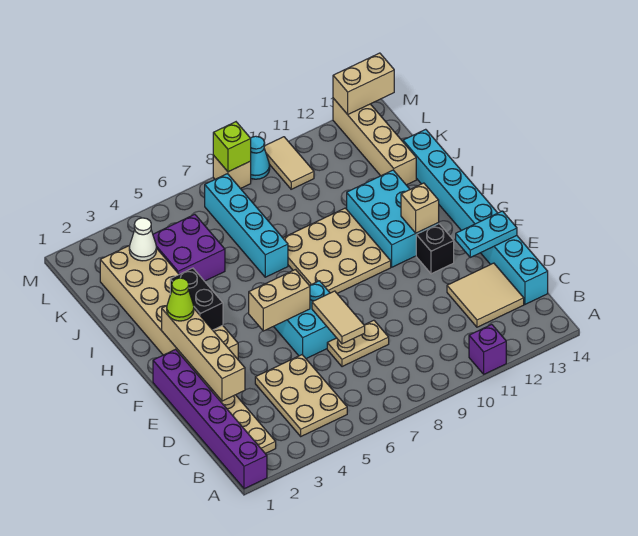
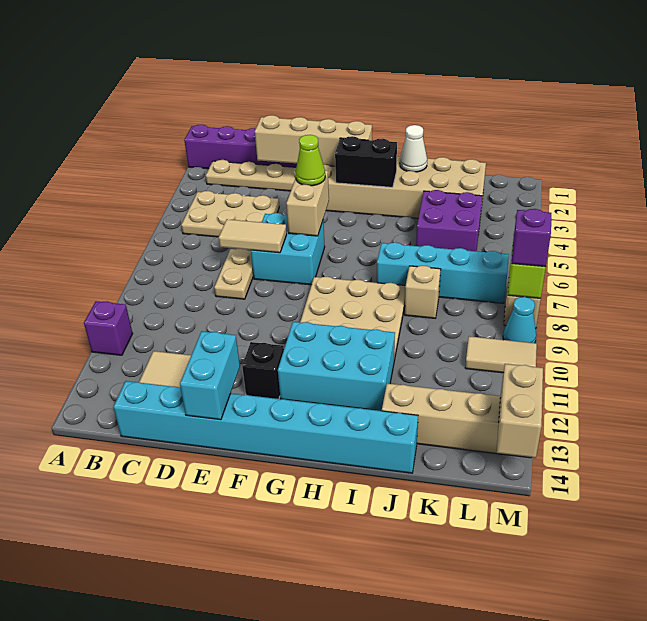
cyan 1x2 plate [456,211,517,257] -> cyan 1x2 brick [180,331,240,420]
lime 1x1 cone [167,278,194,321] -> lime 1x1 cone moved to [296,135,325,186]
tan 1x1 brick [401,183,439,233] -> tan 1x1 brick moved to [405,266,441,318]
white 1x1 cone [129,218,156,261] -> white 1x1 cone moved to [400,125,427,172]
none -> purple 1x1 brick [512,209,551,267]

